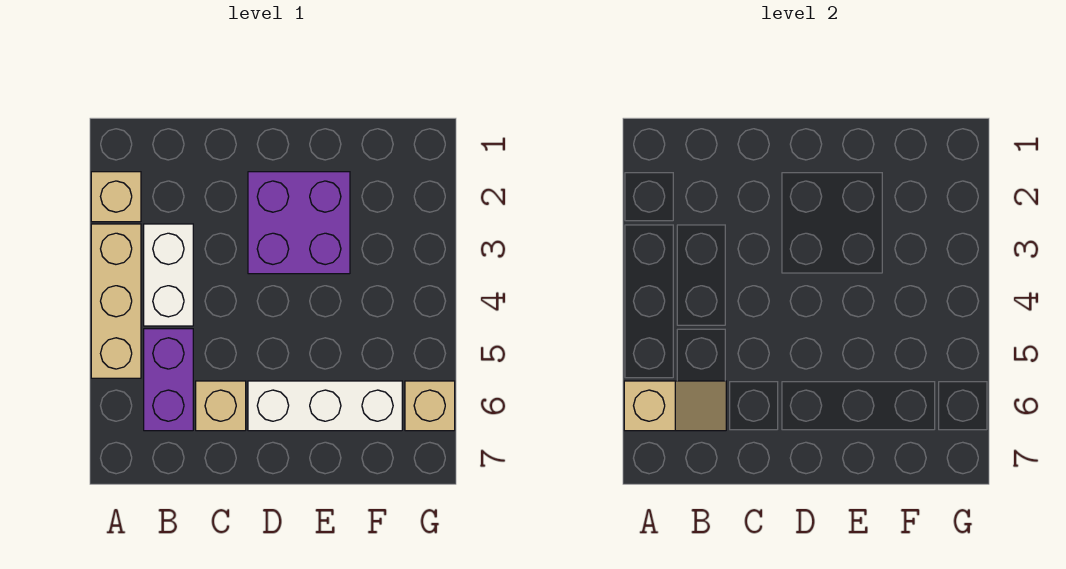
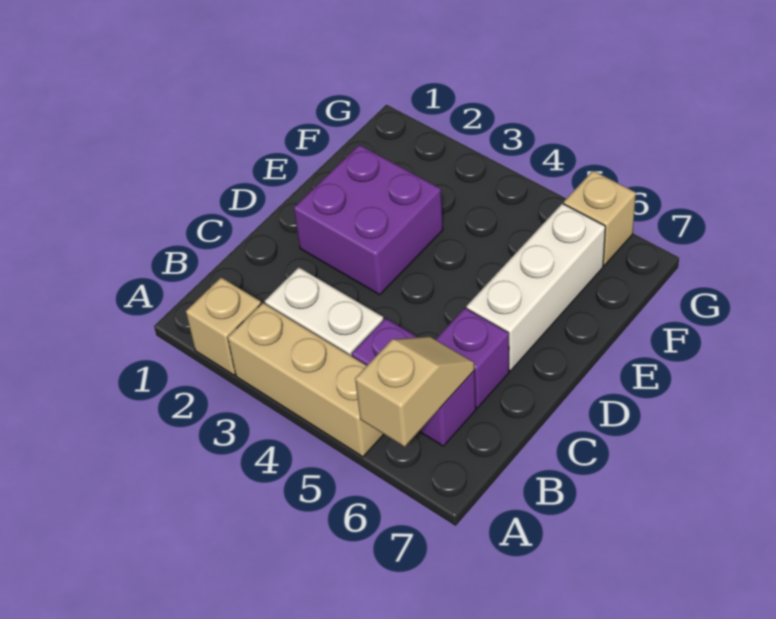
tan 1x1 brick [196,381,246,431] -> purple 1x1 brick [435,308,509,408]

